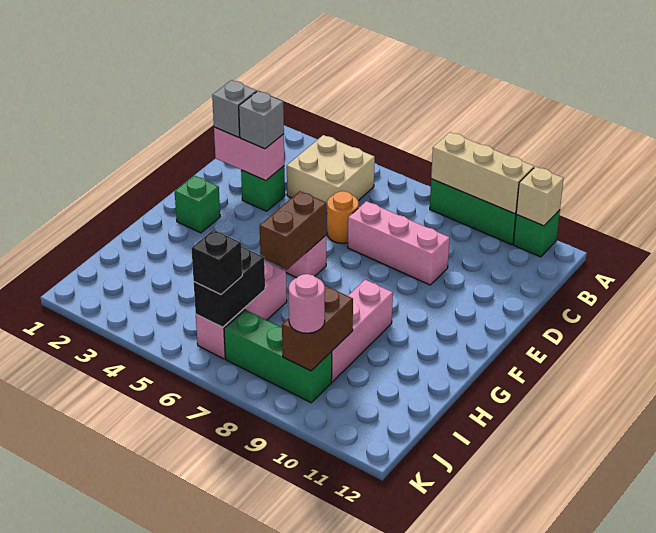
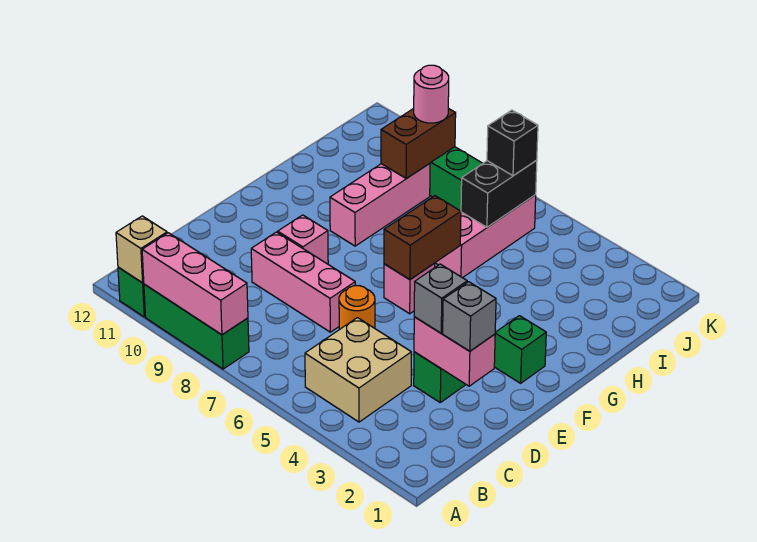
tan 1x3 brick [431,132,534,214] -> pink 1x3 brick [142,233,248,335]
none -> pink 1x1 brick [278,215,328,264]

